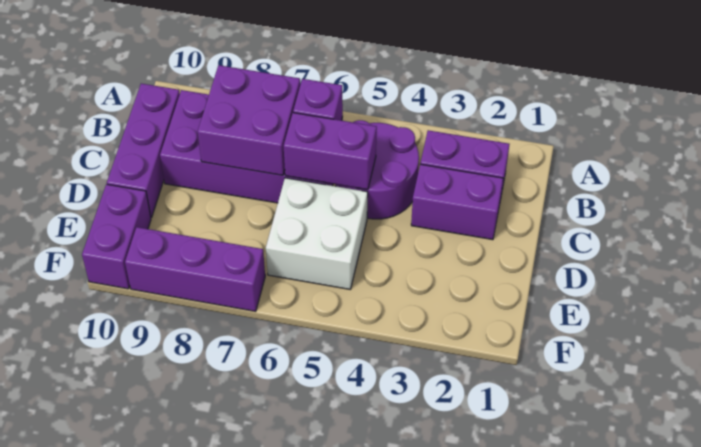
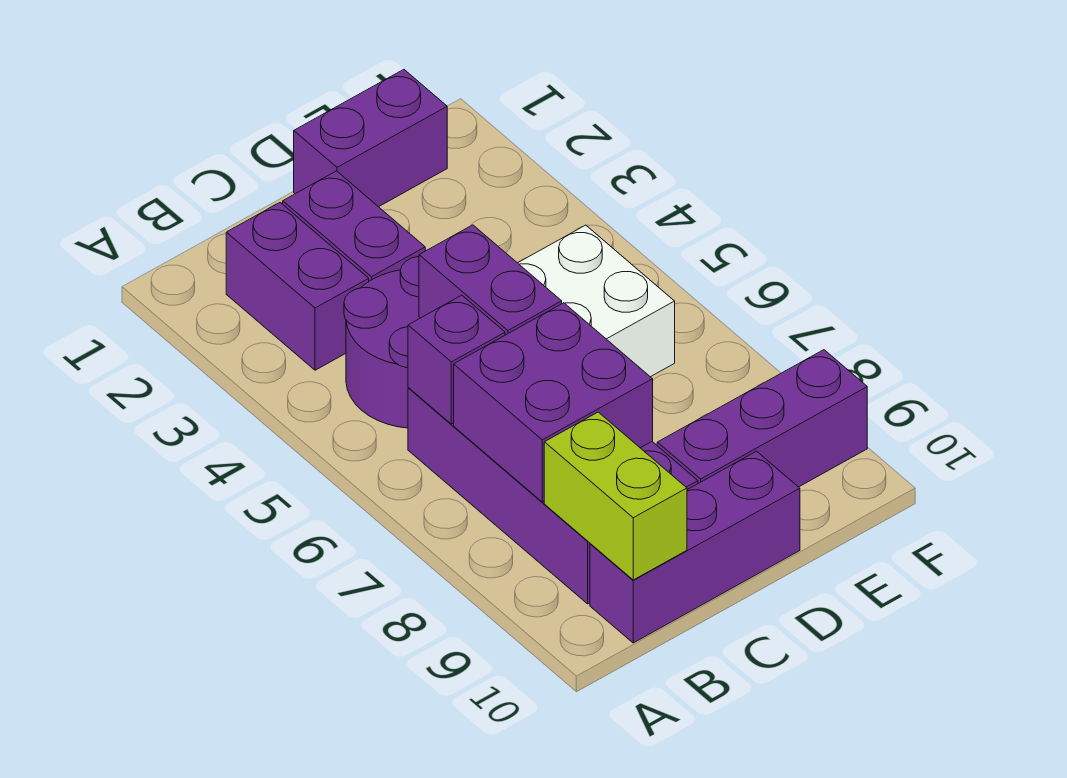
none -> lime 1x2 brick [544,412,687,580]
purple 1x2 brick [82,184,151,289] -> purple 1x2 brick moved to [294,70,447,207]
purple 1x3 brick [125,227,265,311] -> purple 1x3 brick turned to [657,350,867,487]

